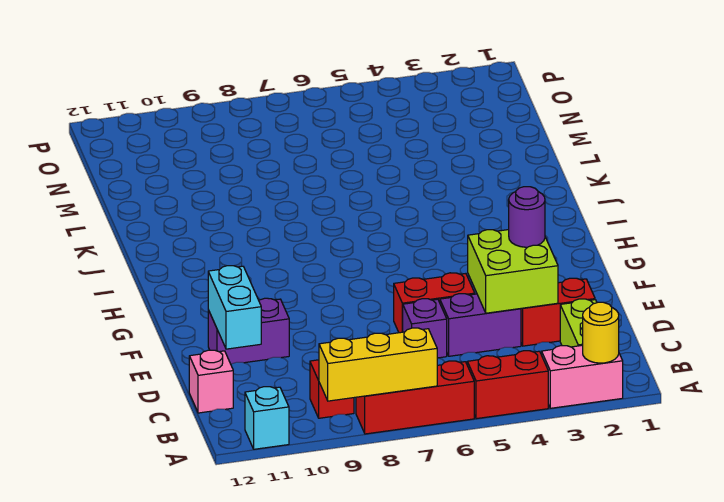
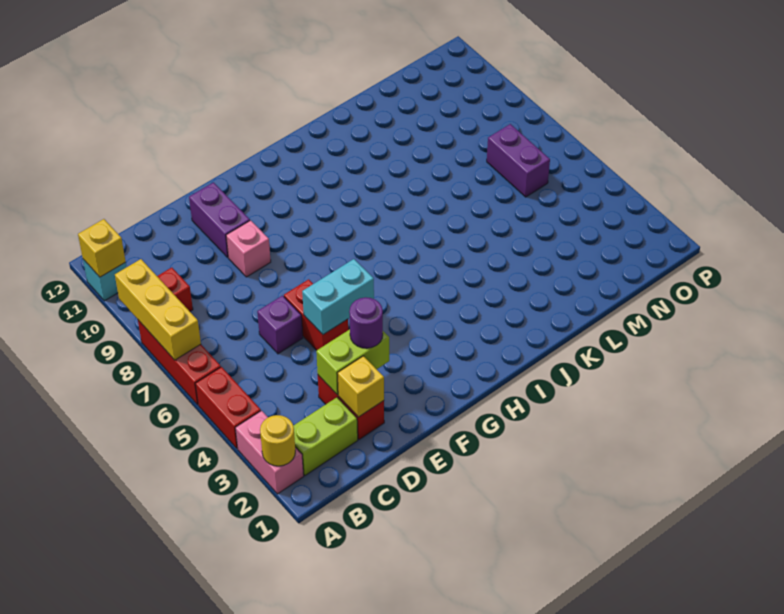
none -> yellow 1x1 brick [78,219,126,277]
pink 1x1 brick [189,350,233,413] -> pink 1x1 brick moved to [226,220,271,277]
none -> yellow 1x1 brick [337,356,384,417]
lime 2x2 brick [468,230,558,313] -> lime 1x2 brick [316,329,389,395]
purple 1x2 brick [440,294,521,356] -> purple 1x2 brick moved to [487,124,550,197]
cyan 1x2 brick [208,266,261,349] -> cyan 1x2 brick moved to [302,259,374,335]

